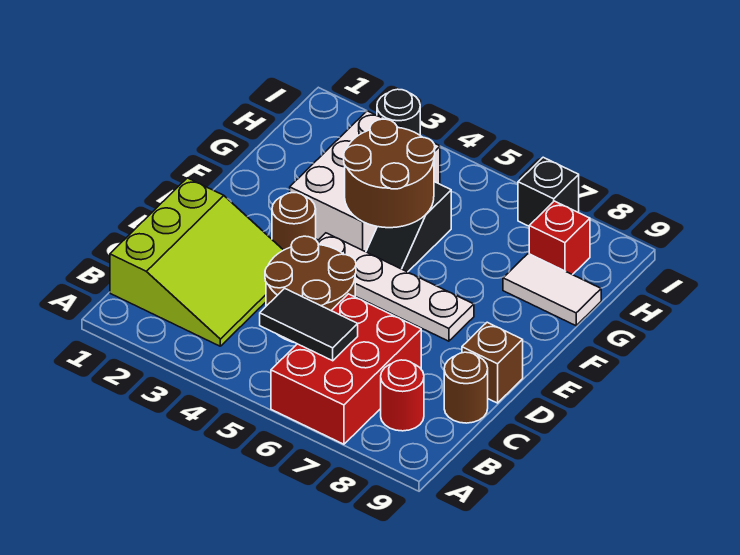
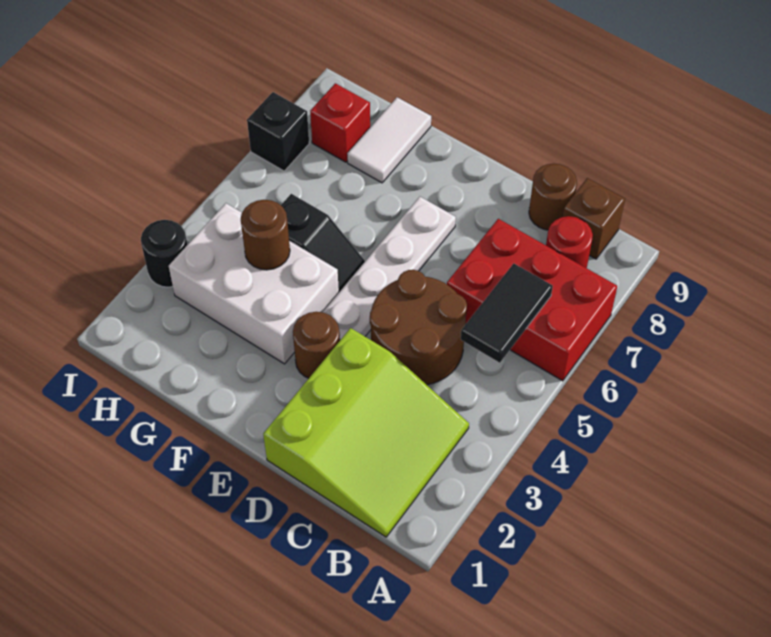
lime 3x3 slope [110,178,283,346] -> lime 3x3 slope turned to [263,328,469,537]
brown 1x1 brick [462,322,523,403] -> brown 1x1 brick moved to [563,178,625,259]
brown 2x2 round brick [344,119,435,228] -> brown 1x1 round brick [241,200,290,270]

